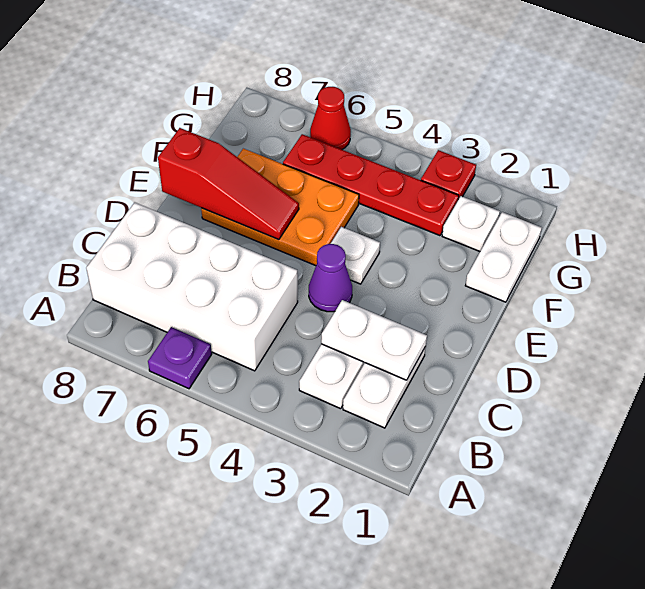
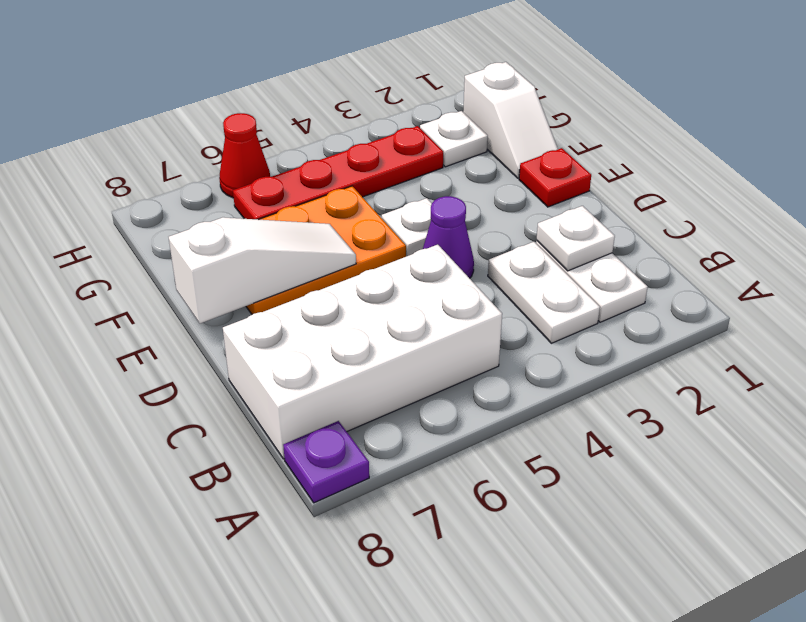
purple 1x1 plate [148,327,212,389] -> purple 1x1 plate moved to [283,421,369,503]
white 1x2 plate [321,300,427,380] -> white 1x1 plate [536,206,615,271]
red 1x3 slope [158,128,299,240] -> white 1x3 slope [169,217,356,324]
white 1x2 plate [465,212,542,302] -> white 1x2 slope [463,62,558,178]
red 1x1 plate [421,150,476,200] -> red 1x1 plate moved to [519,148,591,207]

